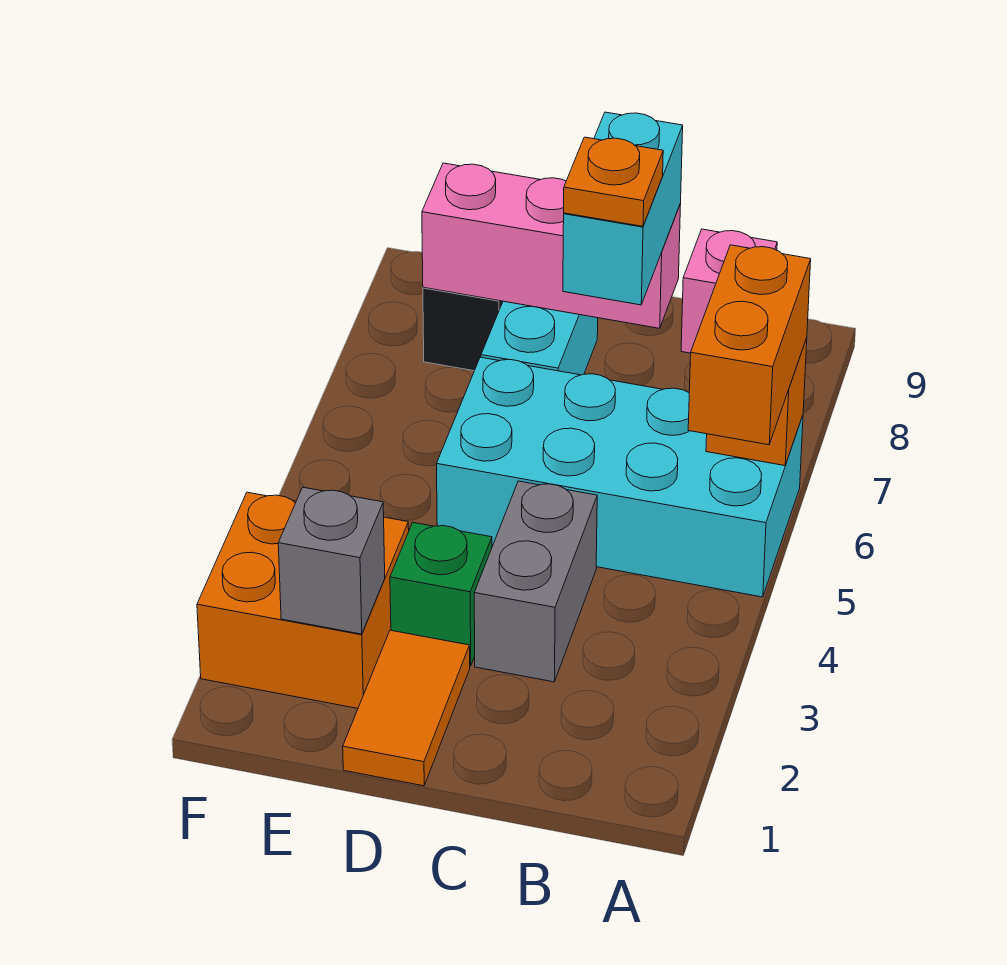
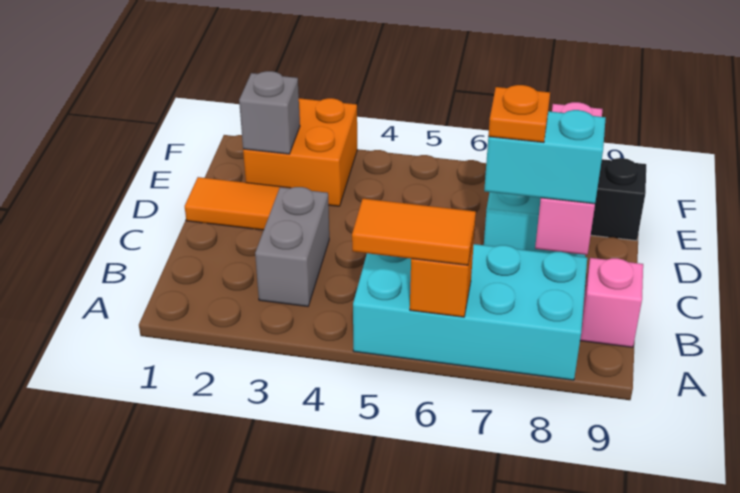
cyan 2x4 brick [437,357,803,597] -> cyan 2x4 brick turned to [353,244,587,380]
orange 1x2 brick [688,245,811,445] -> orange 1x2 tile [352,199,476,265]
grey 1x2 brick [474,481,597,682] -> grey 1x2 brick turned to [255,187,329,307]
green 1x1 brick [390,523,492,666] -> none

